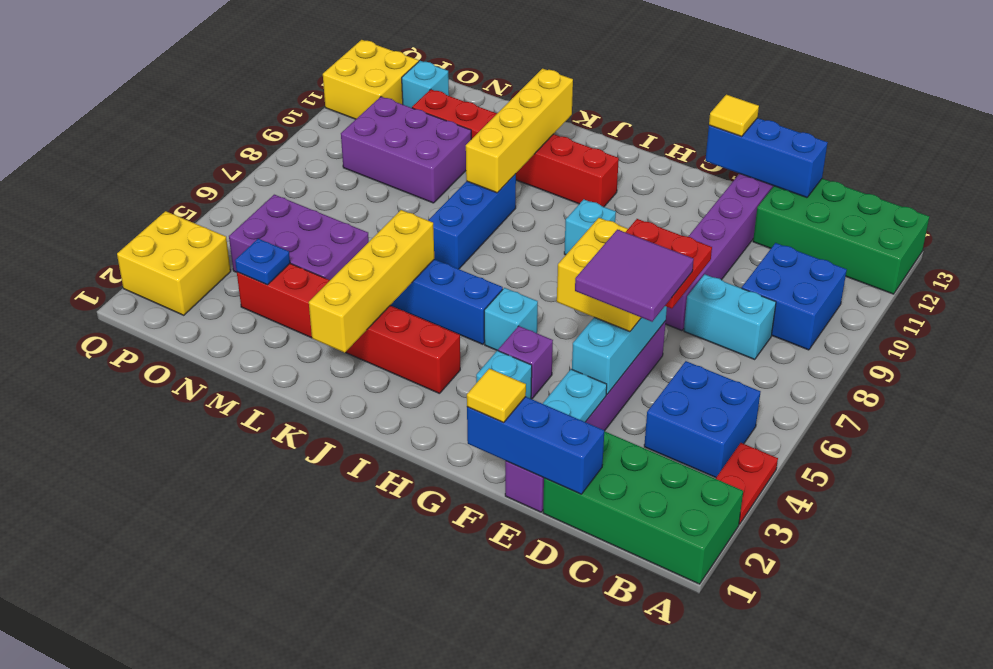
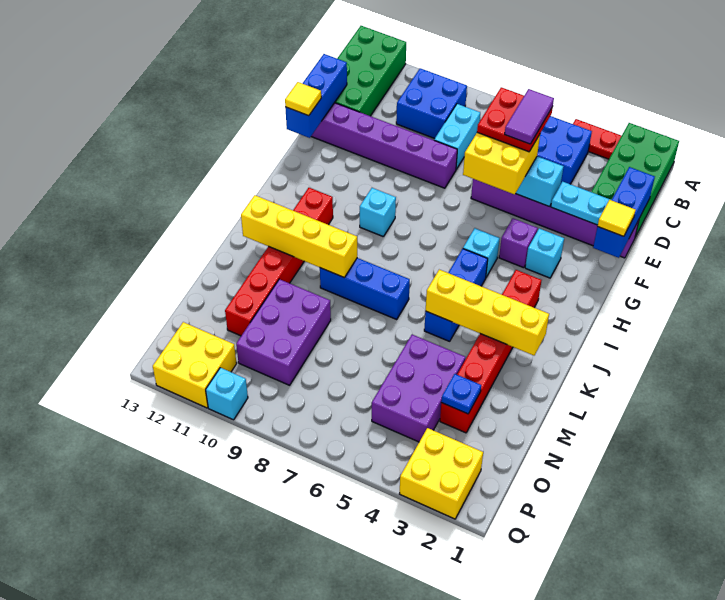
purple 2x2 tile [575,229,694,322] -> purple 1x2 tile [505,89,554,144]
cyan 1x1 brick [402,61,449,108] -> cyan 1x1 brick moved to [206,368,248,420]

